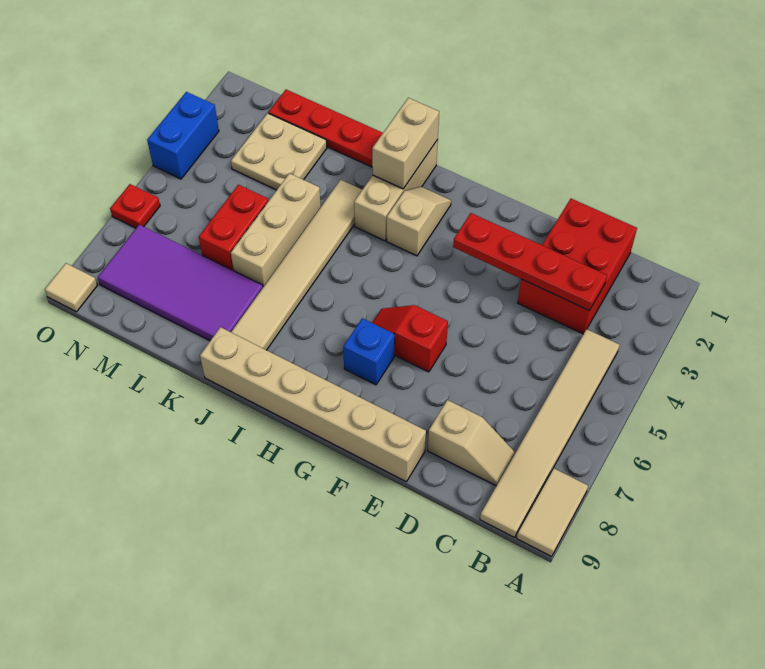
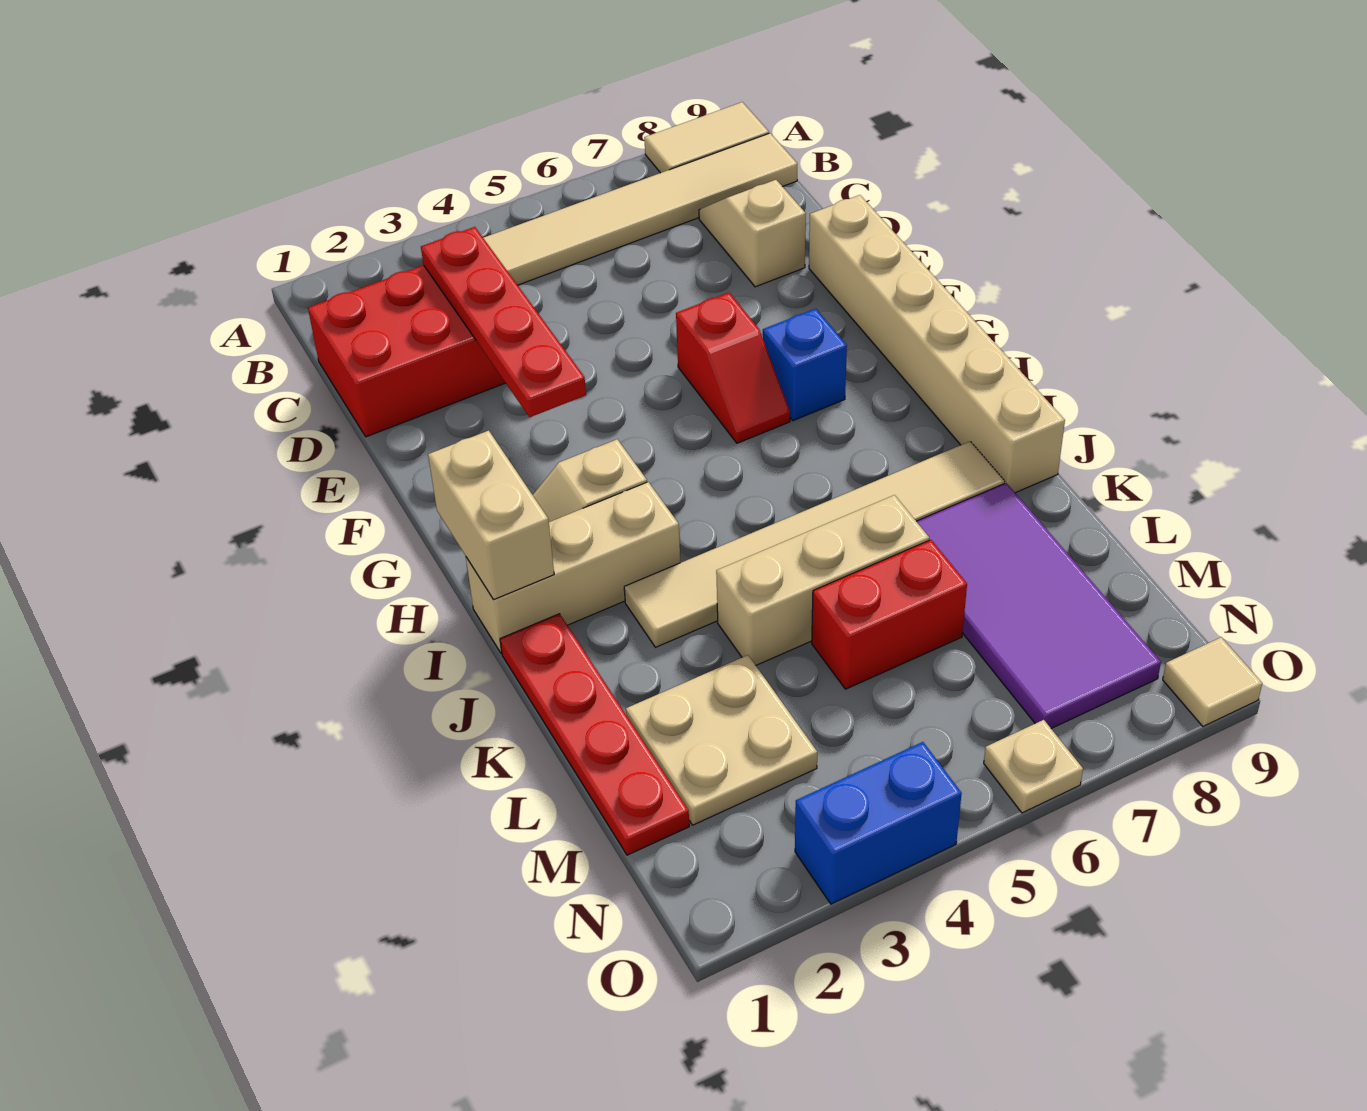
tan 1x2 brick [372,98,439,189] -> tan 1x2 brick turned to [428,430,554,600]
red 1x1 plate [110,184,160,228] -> tan 1x1 plate [984,720,1083,813]

